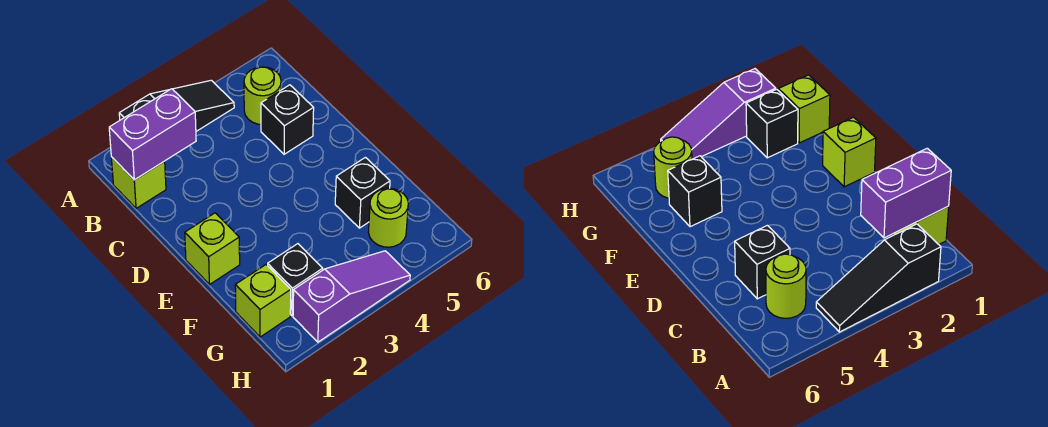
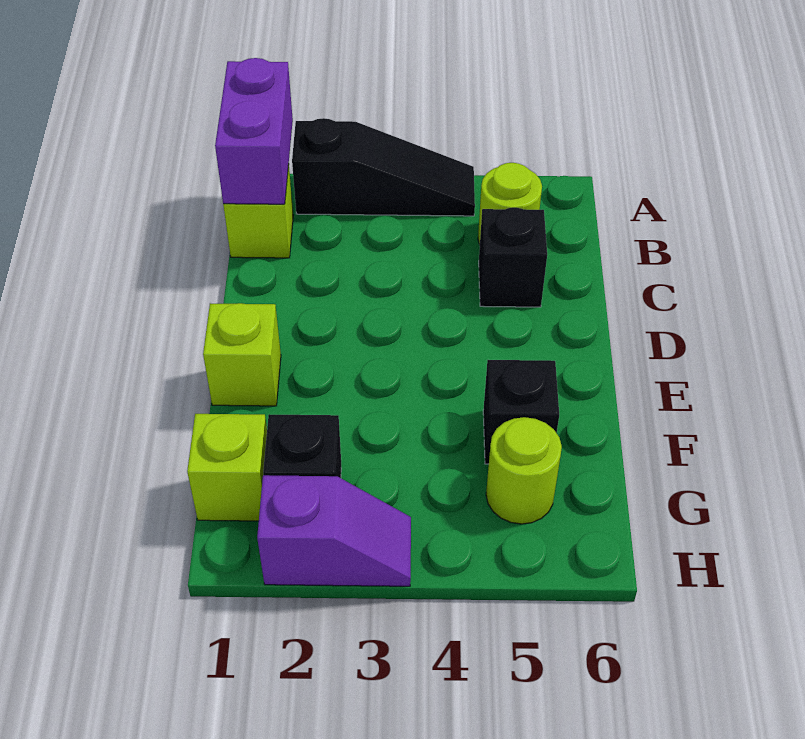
purple 1x2 brick [109,89,196,180] -> purple 1x2 brick turned to [215,58,293,204]
purple 1x3 slope [293,251,410,342] -> purple 1x2 slope [257,475,411,586]

